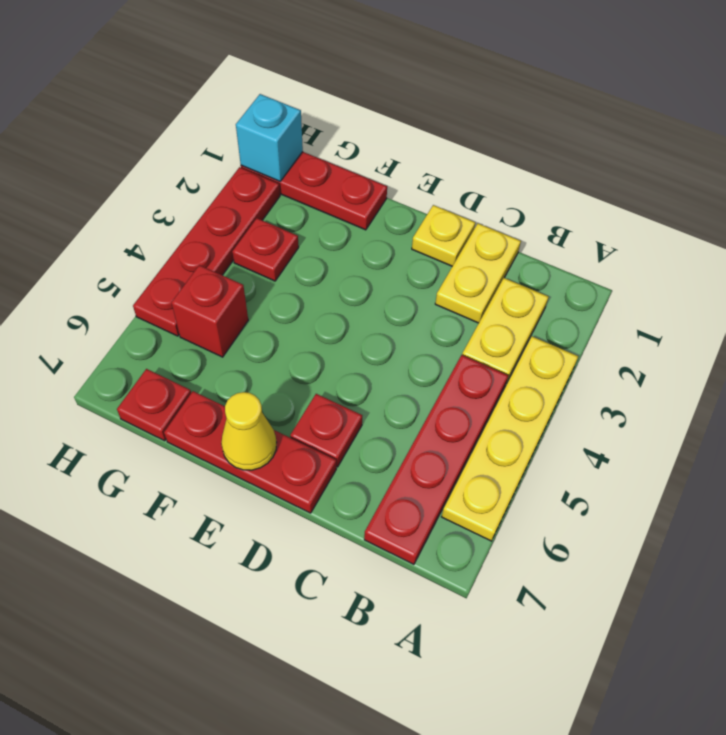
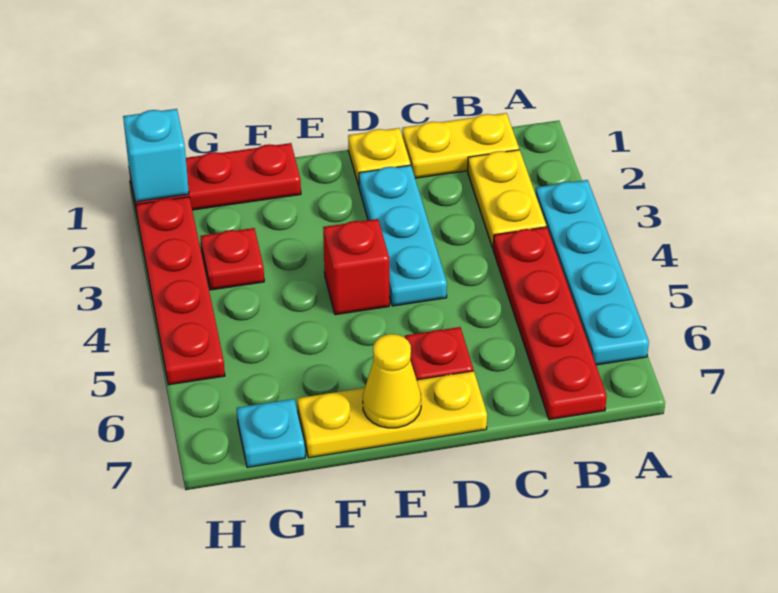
yellow 1x4 plate [442,336,578,541] -> cyan 1x4 plate [535,180,649,365]
yellow 1x2 plate [435,223,521,323] -> yellow 1x2 plate turned to [402,113,519,178]
none -> cyan 1x3 plate [359,165,447,306]
red 1x3 plate [164,391,336,513] -> yellow 1x3 plate [297,371,487,458]
red 1x1 brick [171,265,248,357] -> red 1x1 brick moved to [323,219,389,315]
red 1x1 plate [117,369,191,441] -> cyan 1x1 plate [237,399,305,467]

